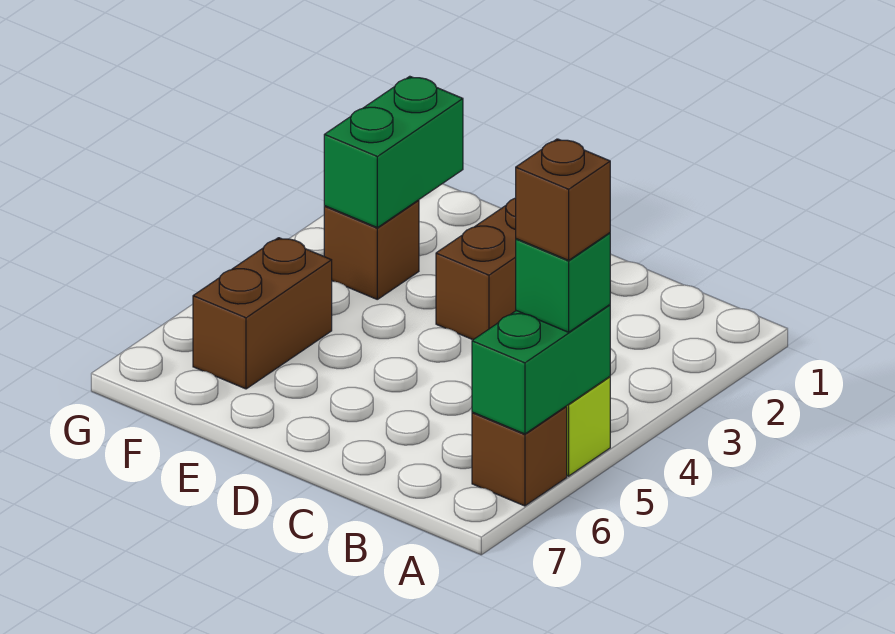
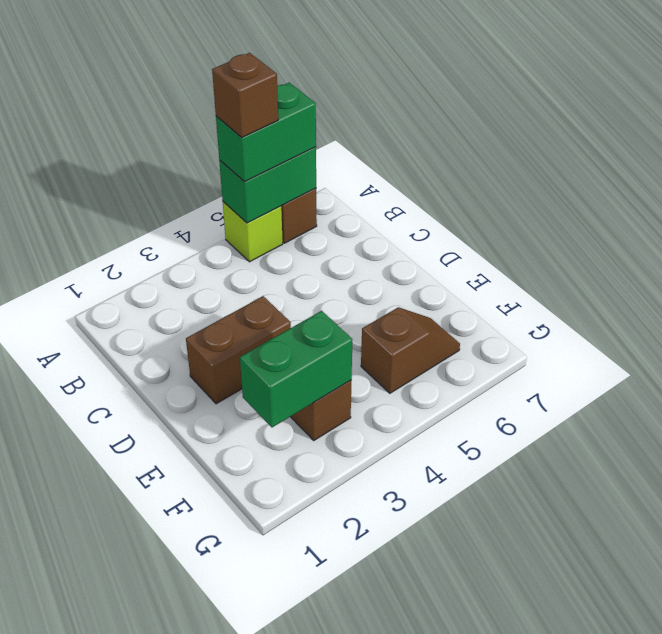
green 1x1 brick [516,233,610,332] -> green 1x2 brick [216,83,316,182]
brown 1x2 brick [193,238,332,389] -> brown 1x2 slope [361,307,460,393]

